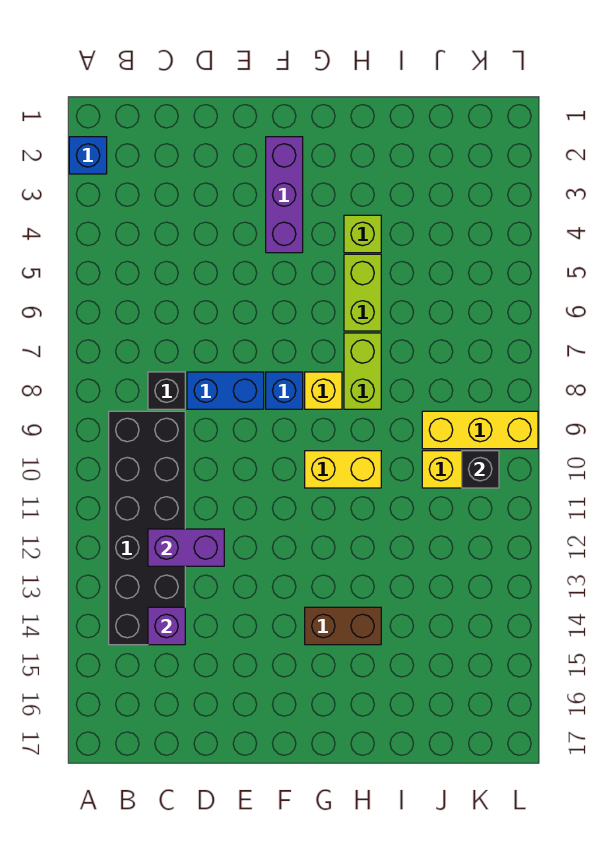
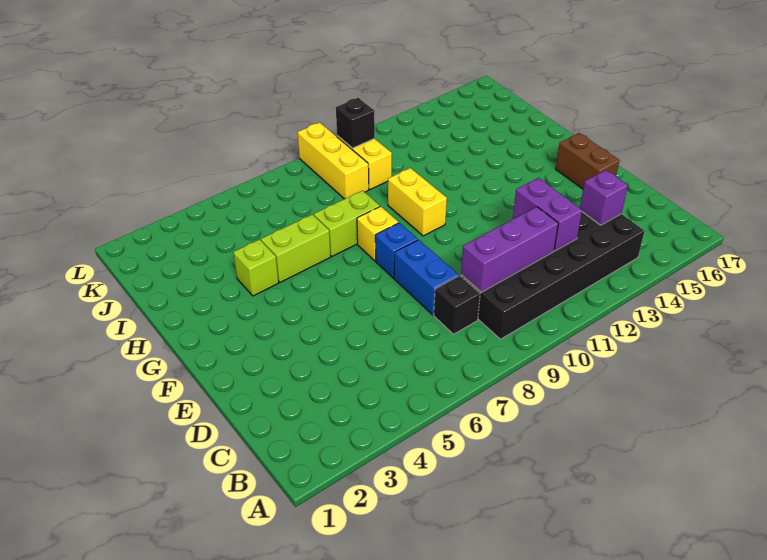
blue 1x1 brick [69,137,107,174] -> none
purple 1x3 brick [266,137,303,253] -> purple 1x3 brick moved to [461,207,558,292]
brown 1x2 brick [305,607,381,645] -> brown 1x2 brick moved to [556,133,619,189]

